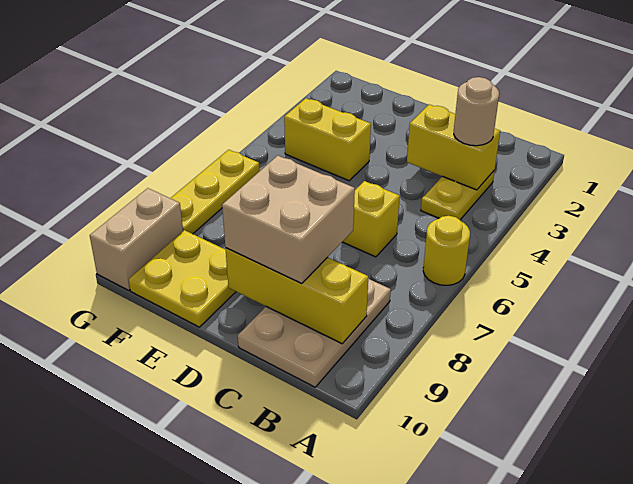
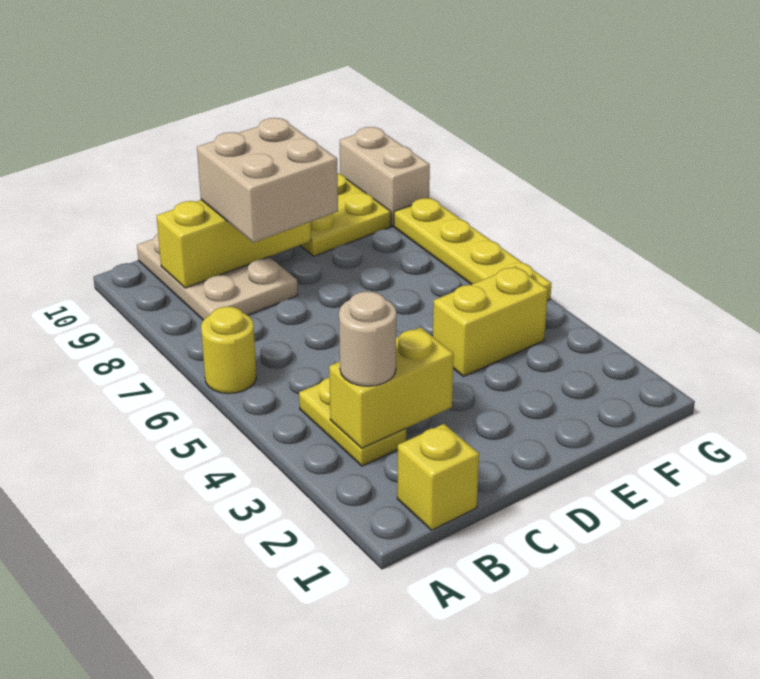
yellow 1x1 brick [343,181,400,257] -> yellow 1x1 brick moved to [397,424,479,530]
yellow 1x3 plate [170,150,259,234] -> yellow 1x4 plate [394,198,552,300]

